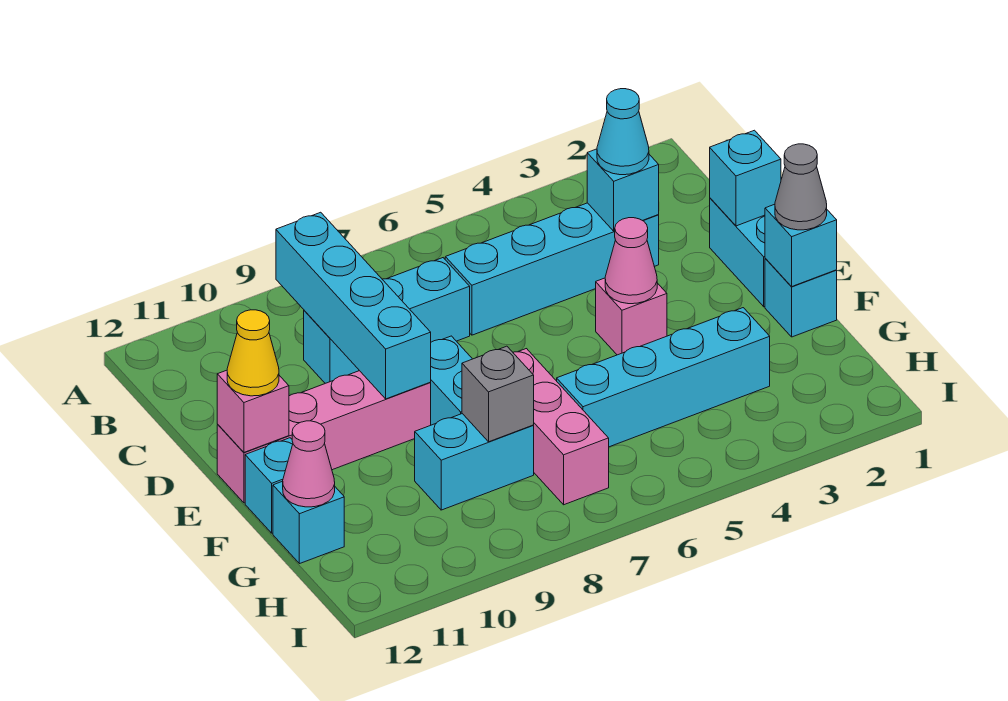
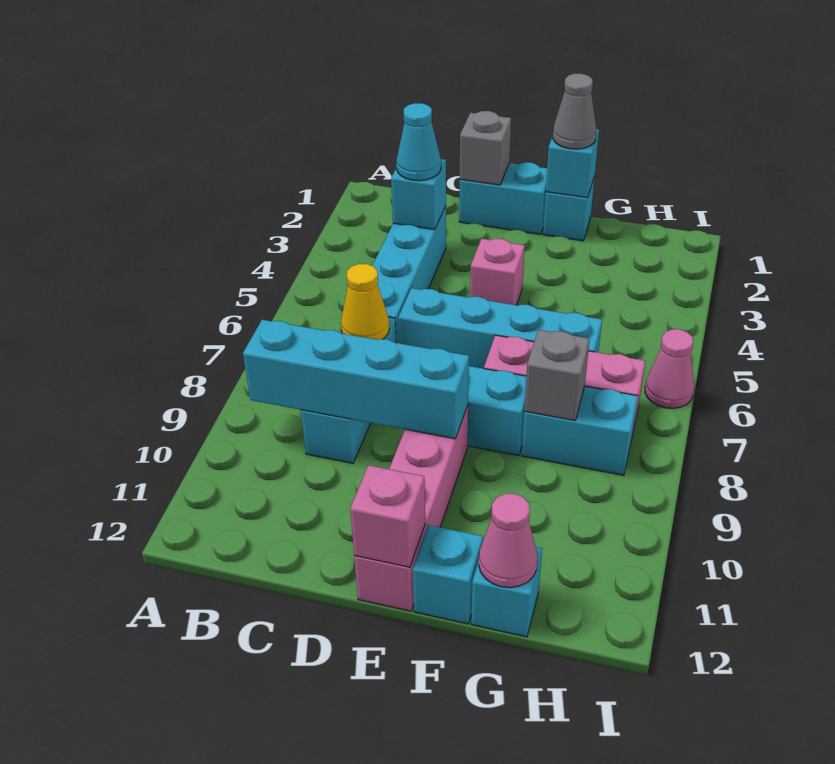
cyan 1x1 brick [710,130,781,226] -> grey 1x1 brick [460,111,511,185]
pink 1x1 cone [605,218,657,304] -> pink 1x1 cone moved to [645,329,694,408]
yellow 1x1 cone [227,310,279,396] -> yellow 1x1 cone moved to [341,264,389,339]
cyan 1x4 brick [557,308,770,447] -> cyan 1x4 brick turned to [398,288,602,369]
cyan 1x2 brick [415,414,534,510] -> cyan 1x2 brick turned to [522,386,638,475]

